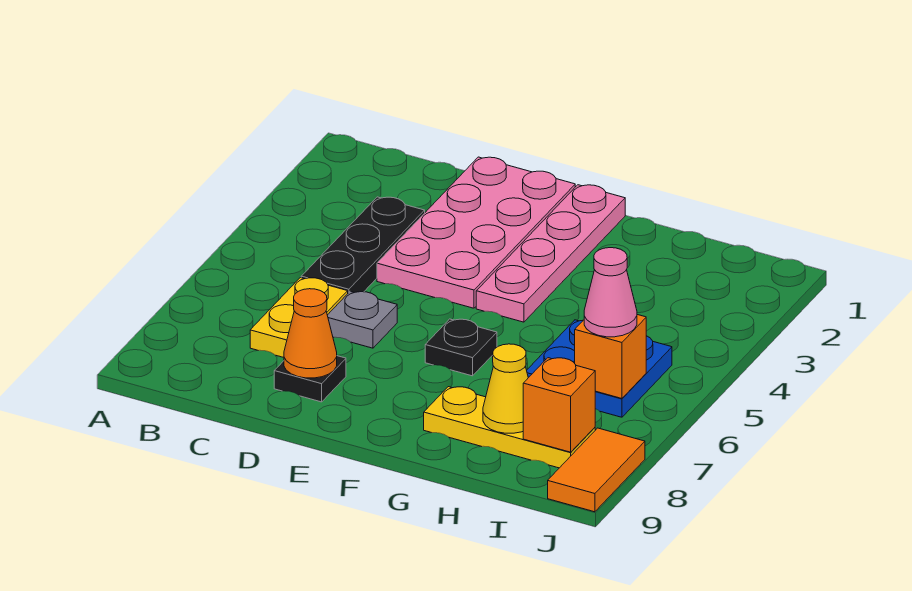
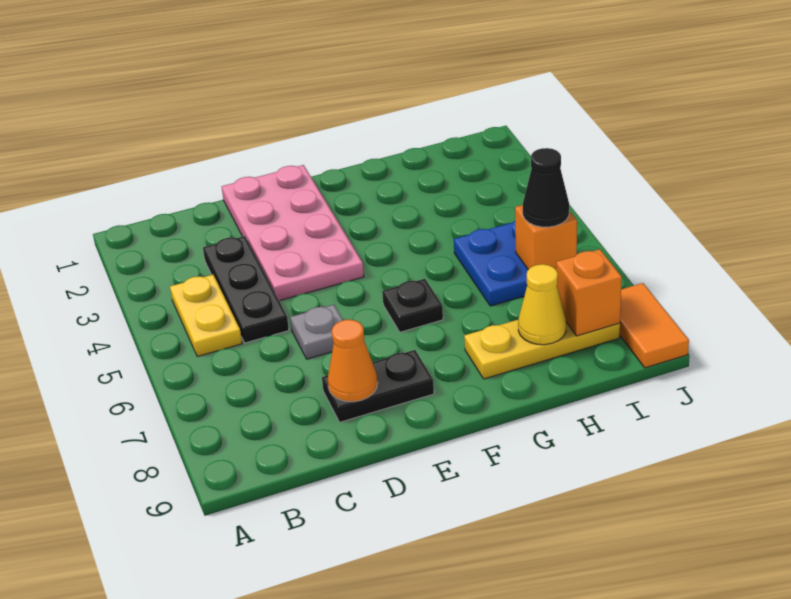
yellow 1x2 plate [250,278,348,357] -> yellow 1x2 plate moved to [170,275,242,357]
black 1x1 plate [274,356,346,402] -> black 1x2 plate [322,350,434,422]
pink 1x4 plate [476,185,625,322] -> none
pink 1x1 cone [584,248,637,337] -> black 1x1 cone [523,148,569,227]

